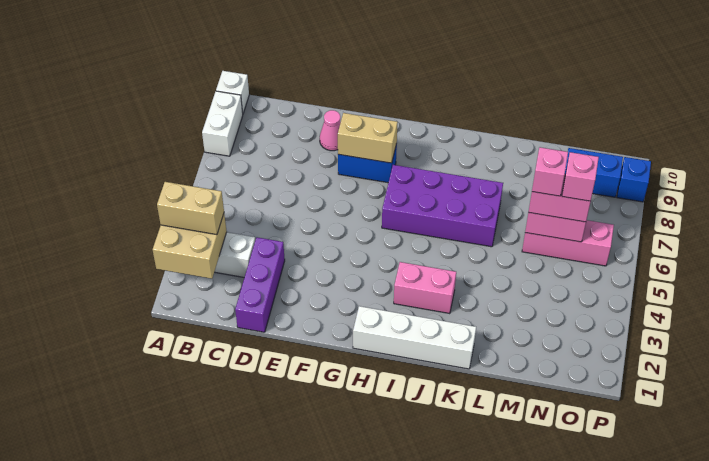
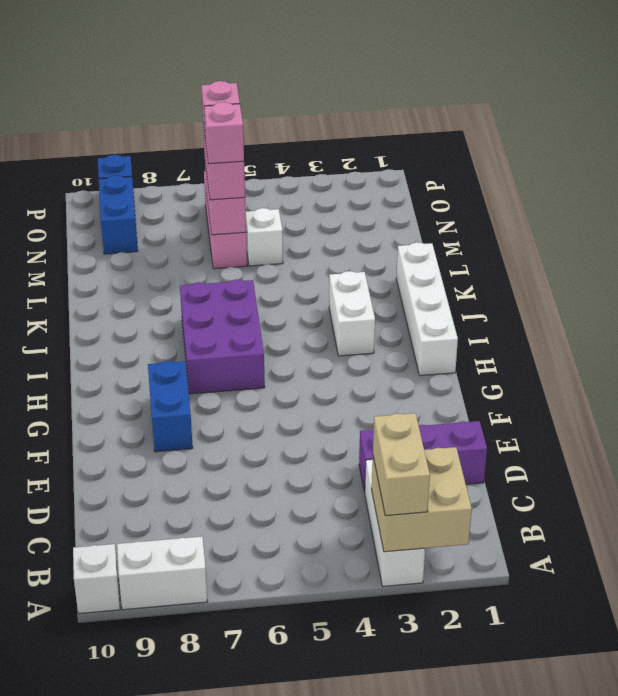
pink 1x1 cone [320,110,341,151] -> none
tan 1x2 brick [338,113,398,163] -> none
purple 2x4 brick [382,165,503,247] -> purple 2x3 brick [180,280,265,394]
pink 1x2 brick [394,262,456,314] -> white 1x2 brick [329,271,375,356]
none -> white 1x1 brick [246,208,283,266]

